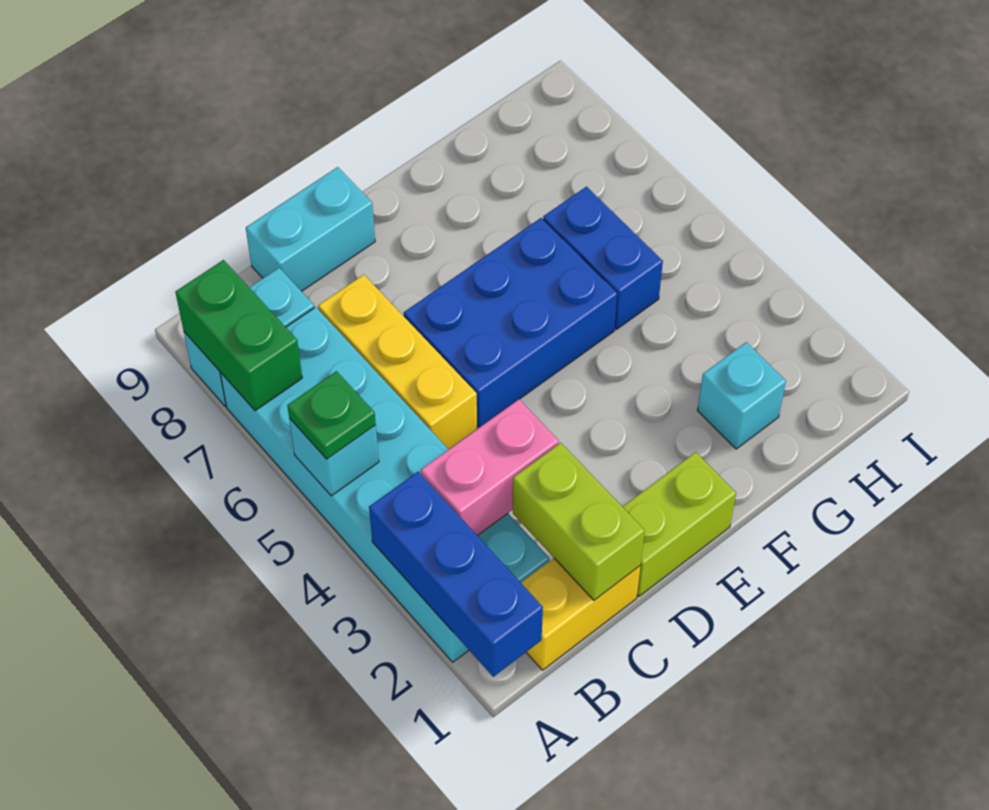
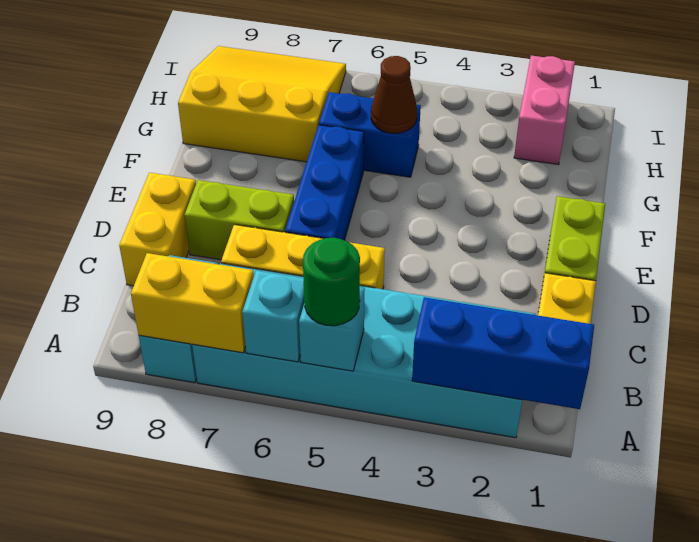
green 1x1 plate [287,371,376,459] -> green 1x1 round brick [303,238,360,326]
green 1x2 brick [175,260,302,411] -> yellow 1x2 brick [131,253,254,353]
pink 1x2 brick [421,400,559,536] -> pink 1x2 brick moved to [514,55,575,165]
lime 1x2 brick [513,443,645,600] -> lime 1x2 brick moved to [185,180,294,260]
cyan 1x2 brick [246,167,375,291] -> yellow 1x2 brick [119,173,196,286]
blue 2x3 brick [404,218,617,427] -> blue 1x3 brick [285,125,364,240]
cyan 1x1 brick [698,342,786,449] -> cyan 1x1 brick moved to [242,271,304,362]
none -> brown 1x1 cone [371,56,417,133]
none -> yellow 3x3 slope [178,46,346,162]

